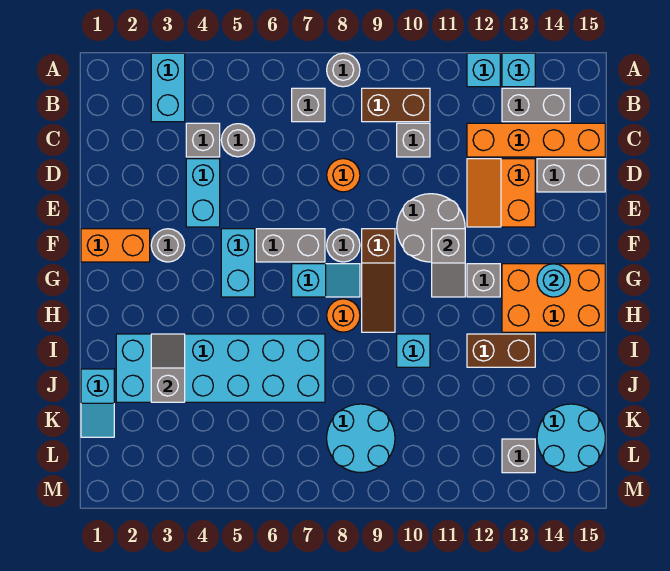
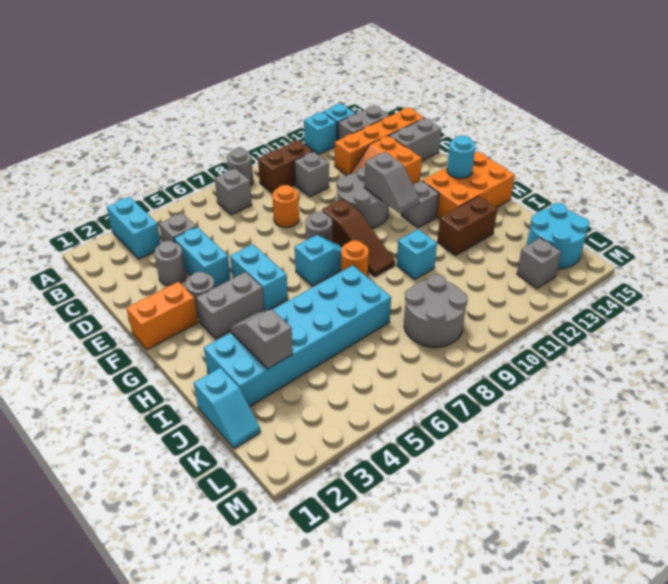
grey 1x1 round brick [221,124,255,157] -> grey 1x1 round brick moved to [154,241,186,286]
grey 1x2 brick [256,229,325,262] -> grey 1x2 brick moved to [196,272,264,339]
cyan 2x2 round brick [327,404,395,472] -> grey 2x2 round brick [404,274,468,347]

